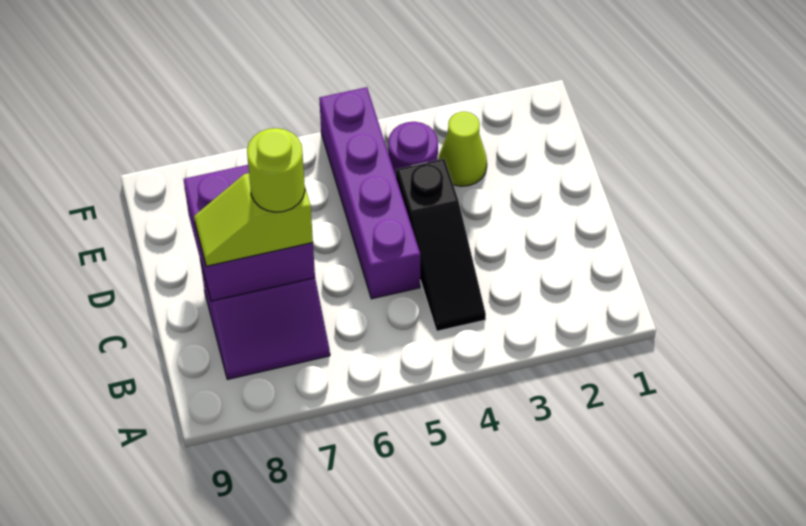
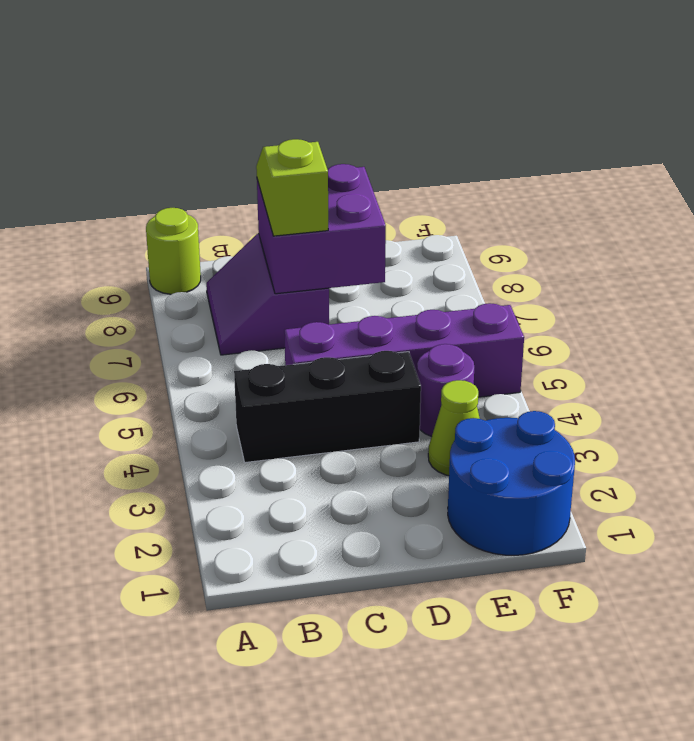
black 1x3 slope [396,159,486,331] -> black 1x3 brick [234,351,421,463]
lime 1x1 round brick [247,128,305,212] -> lime 1x1 round brick moved to [146,208,201,294]
none -> blue 2x2 round brick [448,411,575,555]

